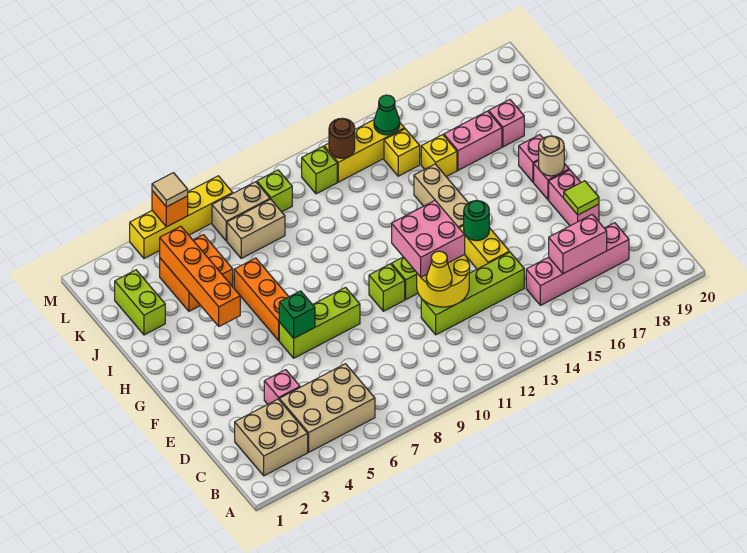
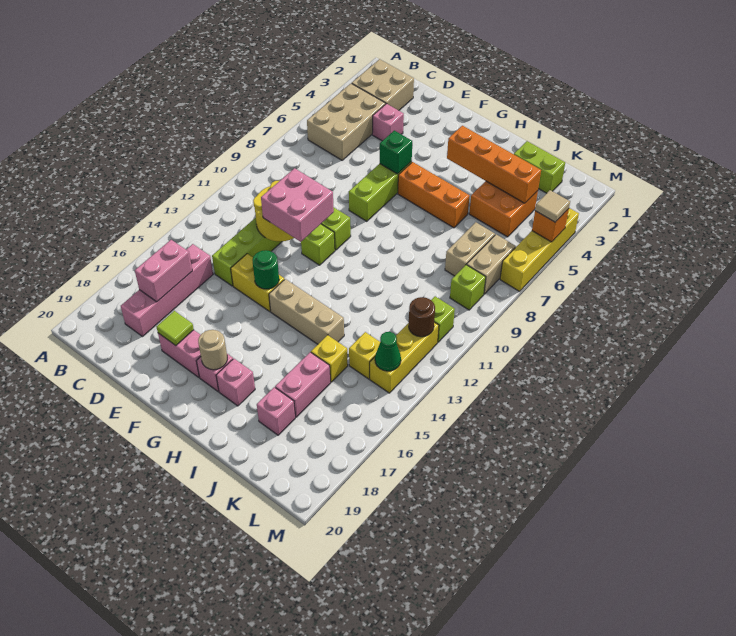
yellow 1x1 cone [426,251,452,291] -> none

